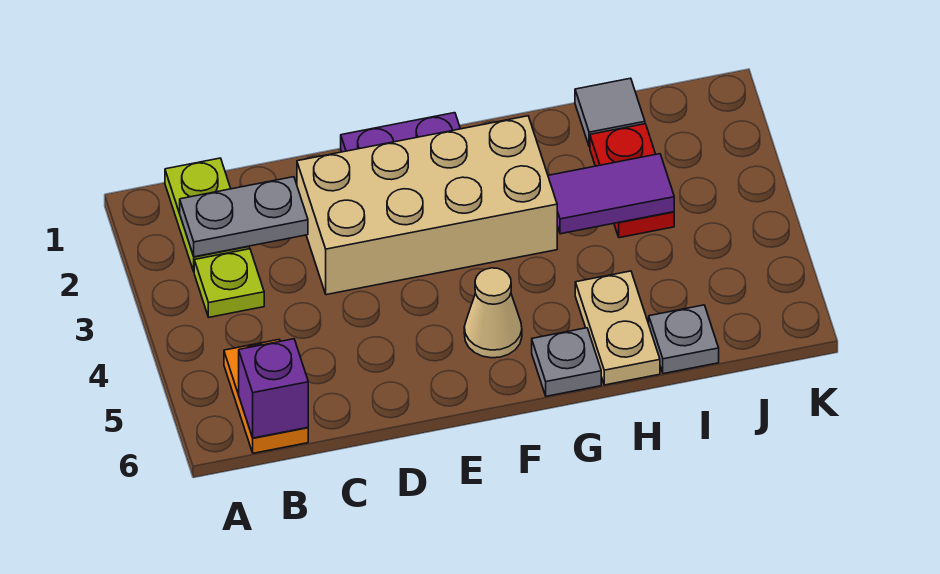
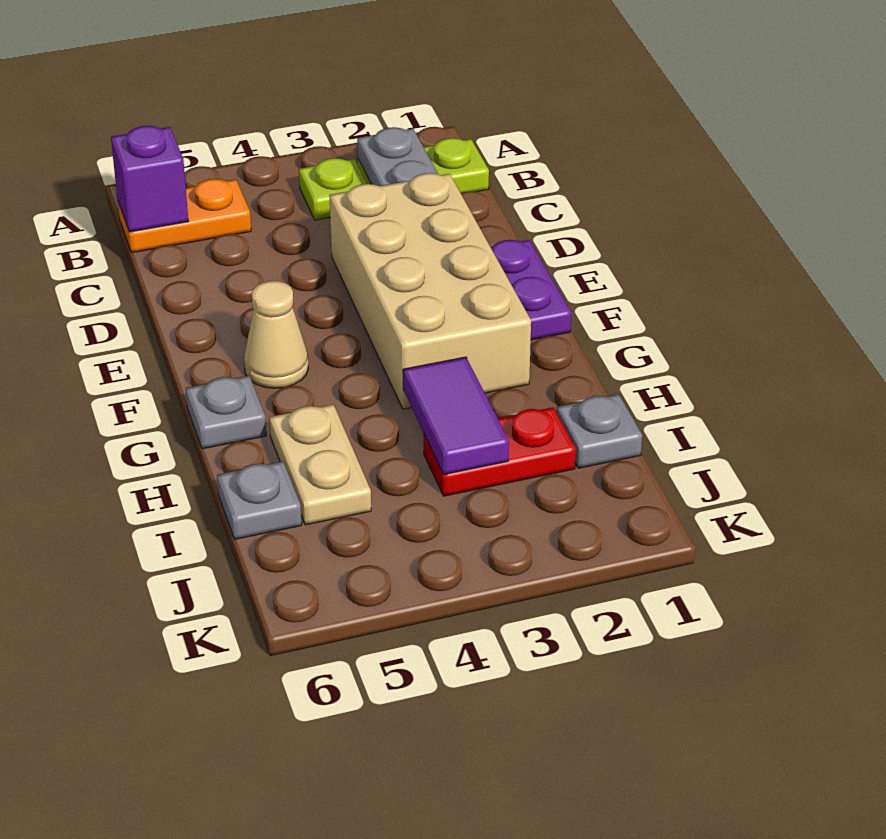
tan 1x2 plate [575,271,660,385] -> tan 1x2 plate turned to [269,404,371,525]
grey 1x1 tile [575,78,645,147] -> grey 1x1 plate [556,394,642,468]

